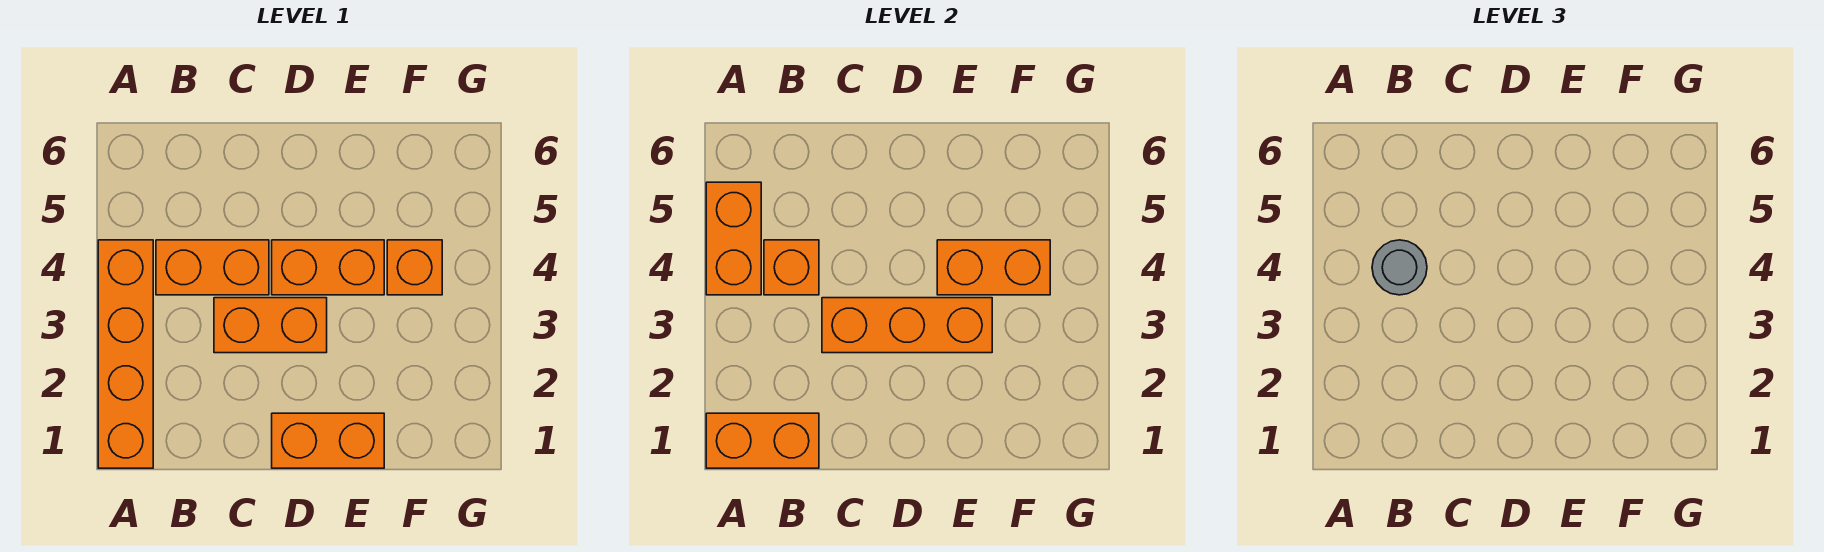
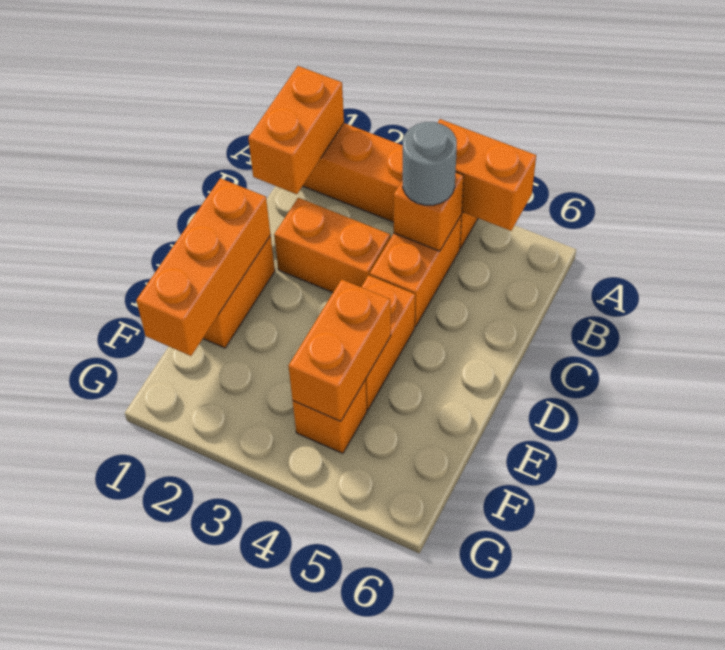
orange 1x2 brick [214,298,327,353] -> orange 1x2 brick turned to [274,198,390,292]
orange 1x3 brick [822,298,992,353] -> orange 1x3 brick moved to [136,178,271,356]

